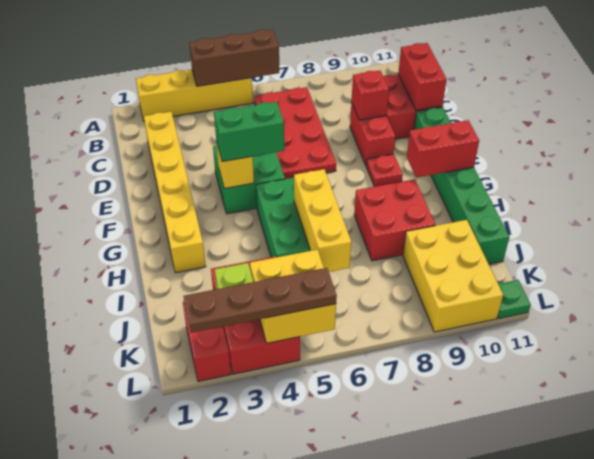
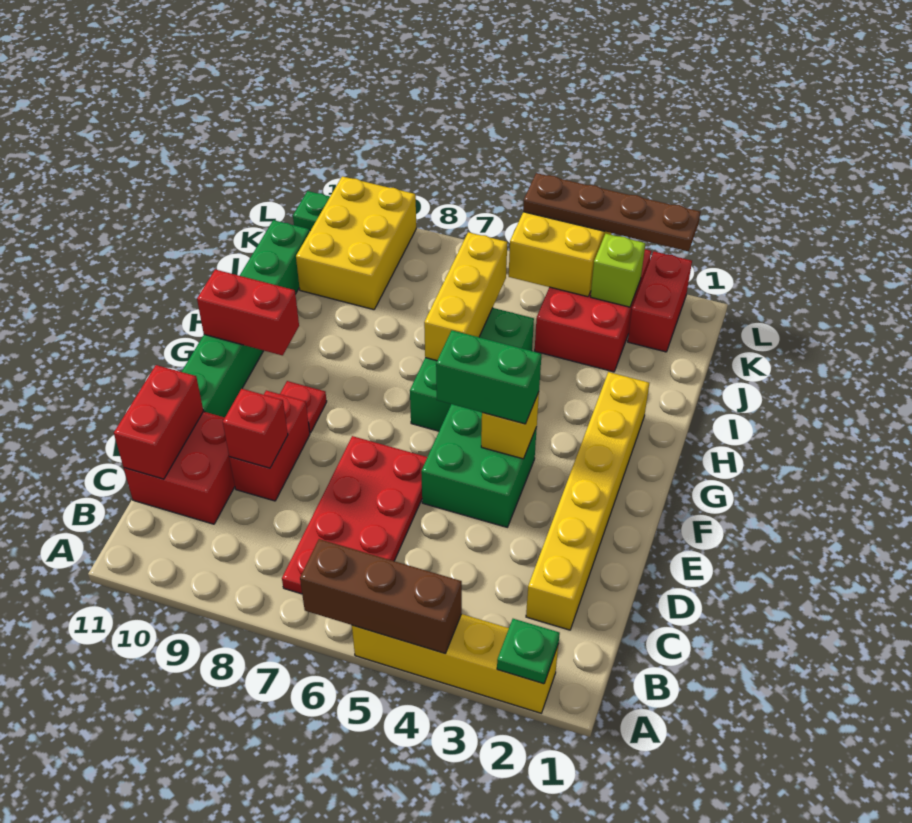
none -> green 1x1 plate [497,619,560,684]
red 2x2 brick [354,179,435,261] -> none

